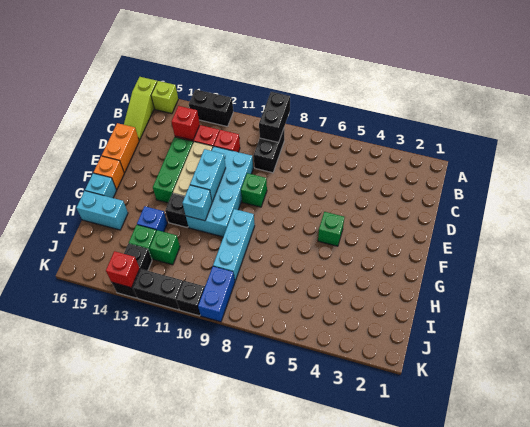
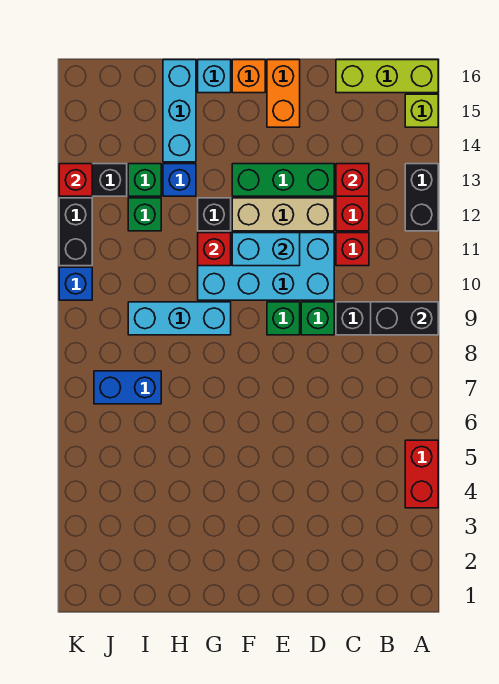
none -> red 1x2 brick [405,440,438,508]
lime 1x3 slope [124,77,157,140] -> lime 1x3 brick [336,60,438,93]
orange 1x2 brick [102,123,139,173] -> orange 1x2 brick turned to [267,60,300,127]
green 1x1 brick [318,212,344,246] -> green 1x1 brick moved to [301,302,334,335]
cyan 1x1 brick [182,185,212,221] -> red 1x1 brick [198,233,231,266]
cyan 1x2 brick [76,191,128,230] -> cyan 1x3 brick [163,60,196,162]
blue 1x2 brick [198,266,235,322] -> blue 1x2 brick moved to [94,371,161,404]
black 1x1 brick [176,281,205,316] -> blue 1x1 brick [59,267,92,300]

